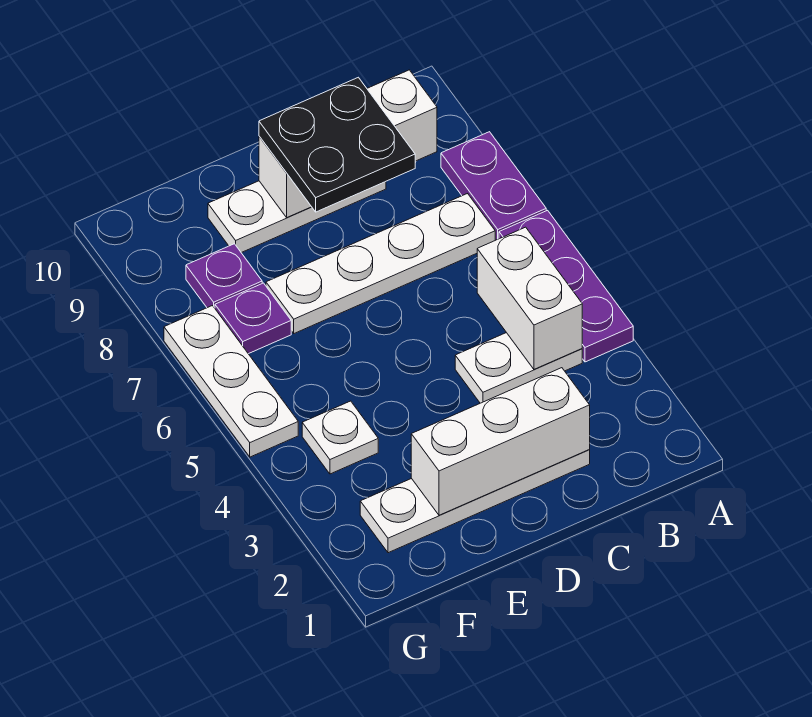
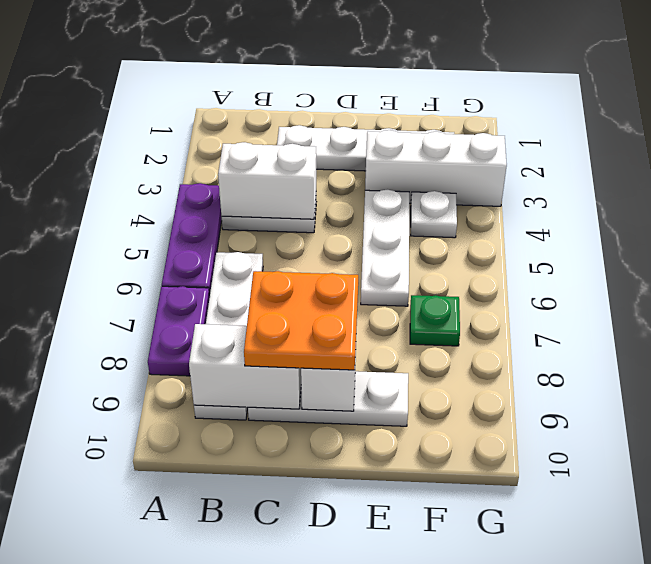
white 1x2 brick [477,227,582,369] -> white 1x2 brick turned to [218,142,316,219]
white 1x4 plate [266,194,495,333] -> white 1x4 plate turned to [194,252,263,420]
white 1x3 brick [411,368,590,515] -> white 1x3 brick moved to [365,130,507,206]
black 2x2 plate [259,77,415,212] -> orange 2x2 plate [244,271,358,370]
purple 1x1 plate [215,283,291,354] -> green 1x1 plate [410,295,460,346]
purple 1x1 plate [186,244,262,308] -> none
white 1x3 plate [164,306,298,457] -> white 1x3 plate moved to [361,190,409,306]

